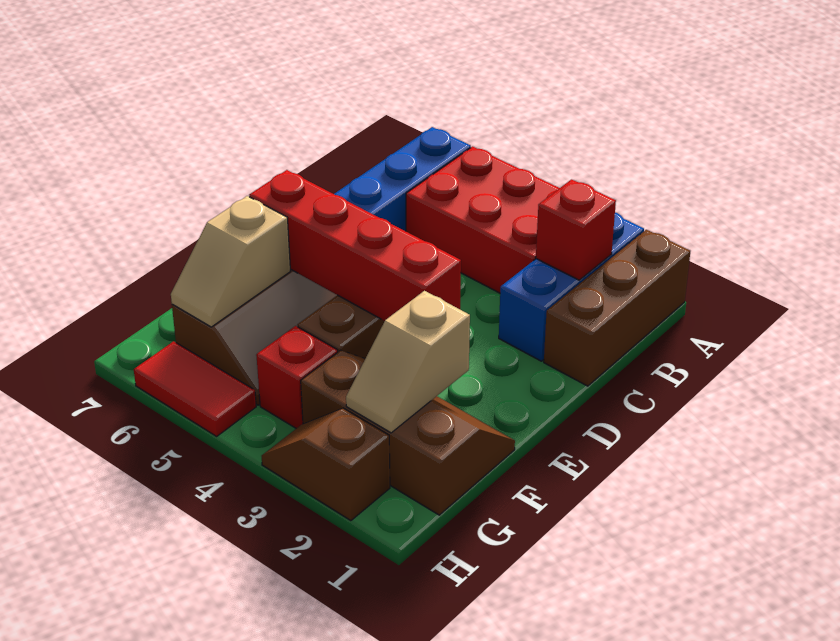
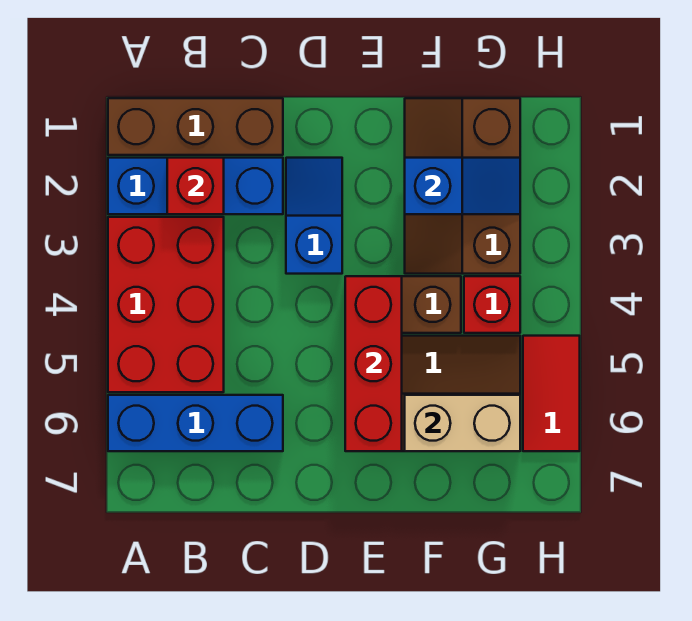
none -> blue 1x2 slope [286,158,342,274]
red 1x4 brick [249,170,461,321] -> red 1x3 brick [345,276,402,451]
tan 1x2 slope [346,291,470,433] -> blue 1x2 slope [405,158,520,214]
tan 1x2 slope [171,196,290,327] -> tan 1x2 brick [405,395,520,451]
brown 1x2 slope [262,408,390,521] -> none

